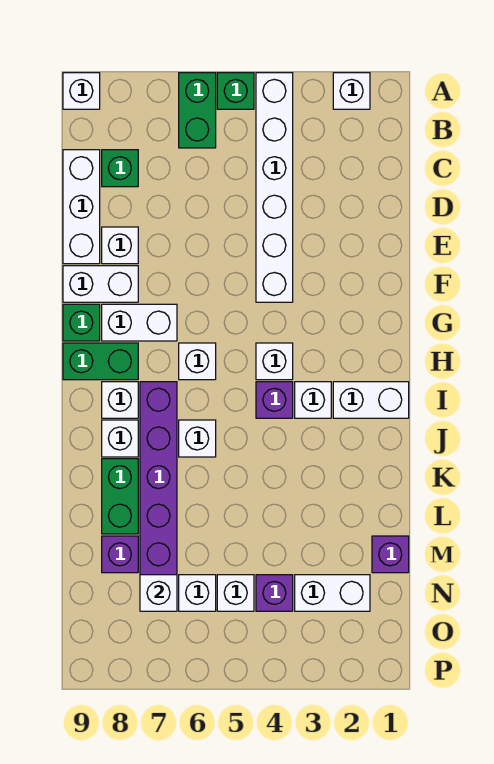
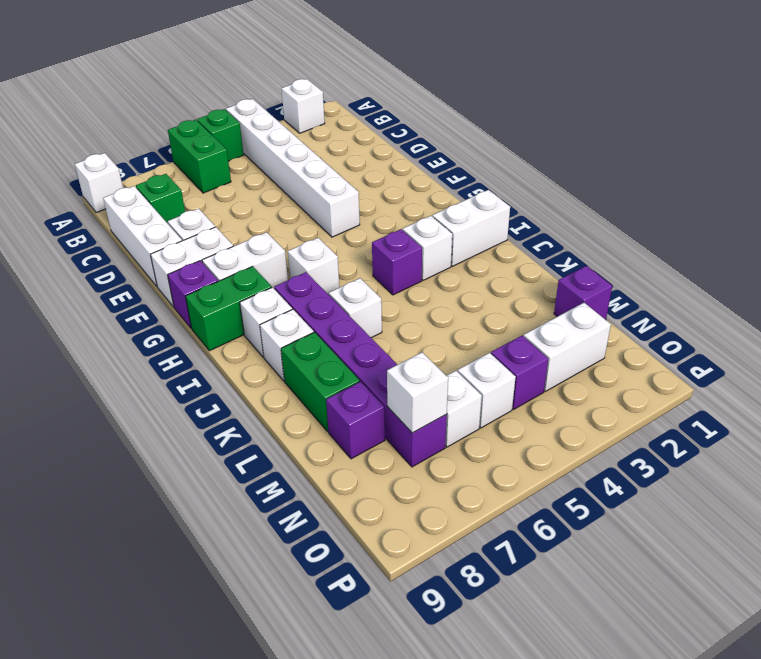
green 1x1 brick [63,304,100,341] -> purple 1x1 brick [168,261,218,328]
white 1x1 brick [256,343,293,380] -> none

